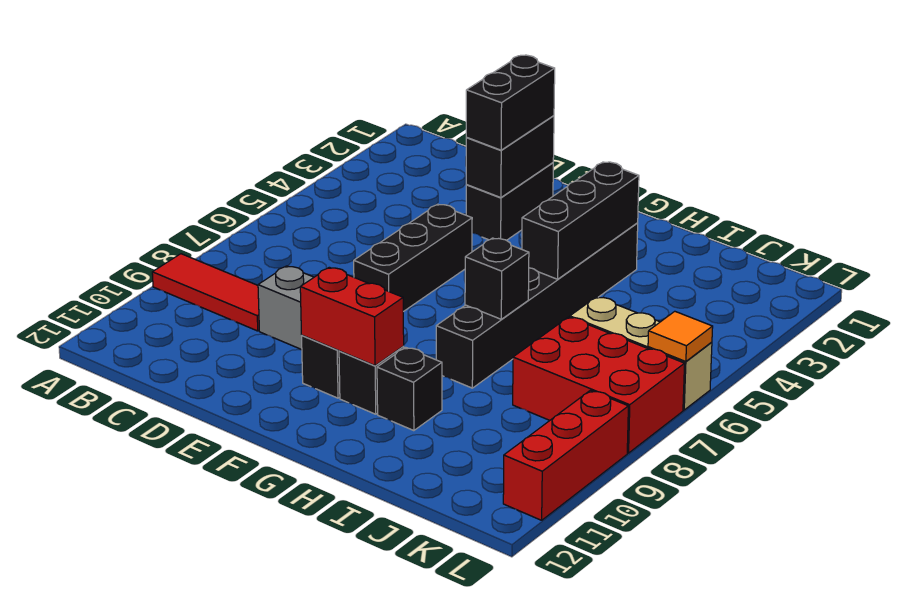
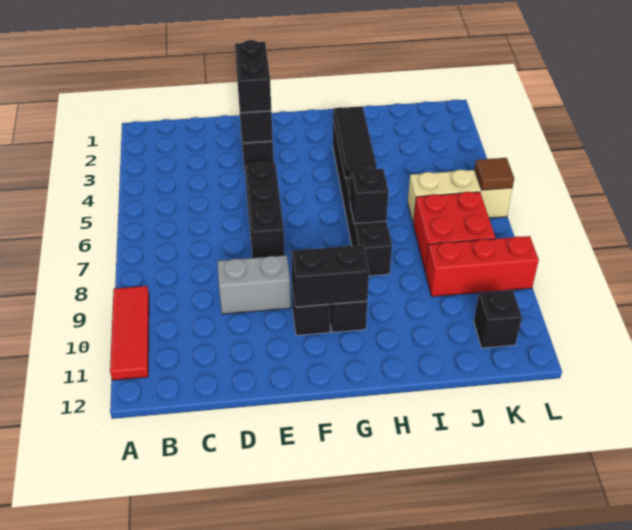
red 1x3 tile [152,254,259,331] -> red 1x3 tile turned to [110,286,149,380]
red 1x2 brick [300,267,404,366] -> black 1x2 brick [291,245,369,307]
black 1x3 brick [522,162,639,279] -> black 1x3 tile [333,106,377,178]
black 1x1 brick [377,347,442,431] -> black 1x1 brick moved to [474,291,522,348]
red 2x3 brick [513,317,685,453] -> red 2x2 brick [413,192,495,271]
orange 1x1 tile [648,311,713,362] -> brown 1x1 tile [475,158,514,190]
red 1x3 brick [503,390,628,520] -> red 1x3 brick turned to [425,236,539,297]

